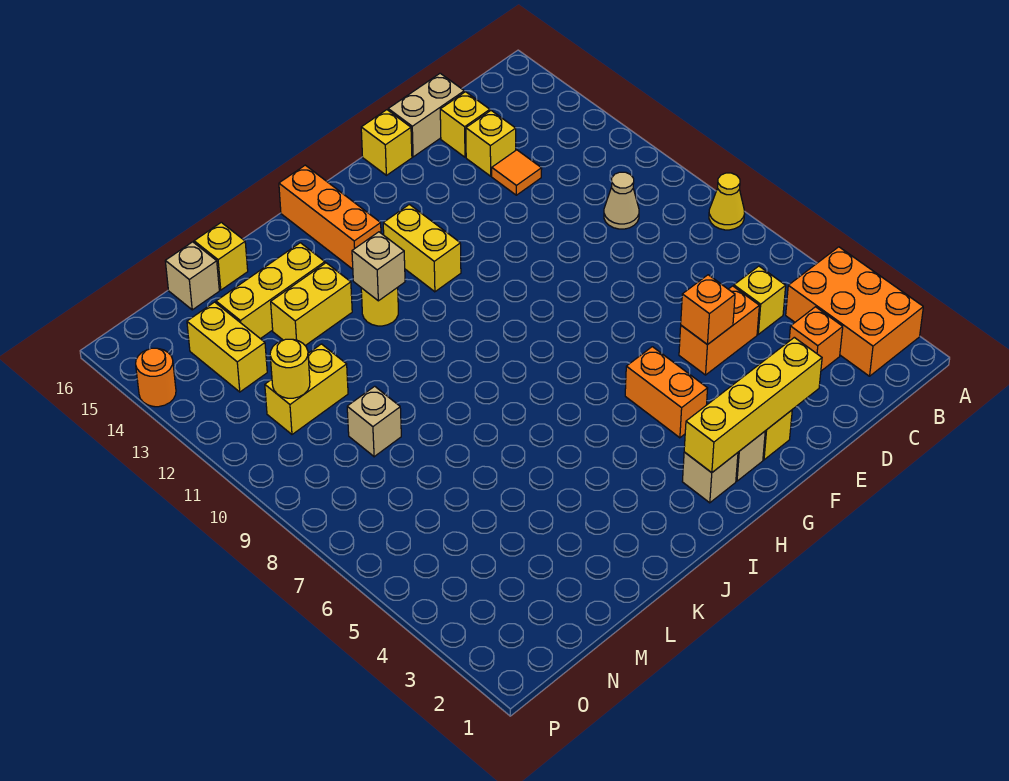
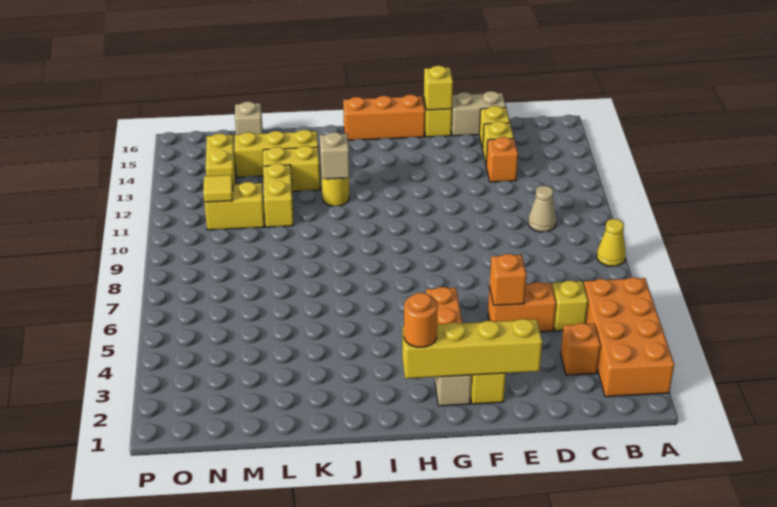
orange 2x3 brick [786,247,923,376] -> orange 2x4 brick [584,277,674,397]
orange 1x1 tile [492,150,542,195] -> orange 1x1 brick [486,137,518,182]
tan 1x1 brick [682,452,738,503] -> none
yellow 1x2 brick [383,204,461,292] -> yellow 1x2 brick moved to [263,163,294,227]
orange 1x3 brick [279,165,381,269] -> orange 1x3 brick turned to [343,95,425,140]
yellow 1x1 brick [194,222,248,290] -> yellow 1x1 brick moved to [424,66,453,110]
tan 1x1 brick [347,386,401,457] -> none
yellow 1x1 round brick [270,339,310,398] -> yellow 1x1 tile [203,175,233,202]
orange 1x1 round brick [136,348,176,407] -> orange 1x1 round brick moved to [404,293,438,347]

